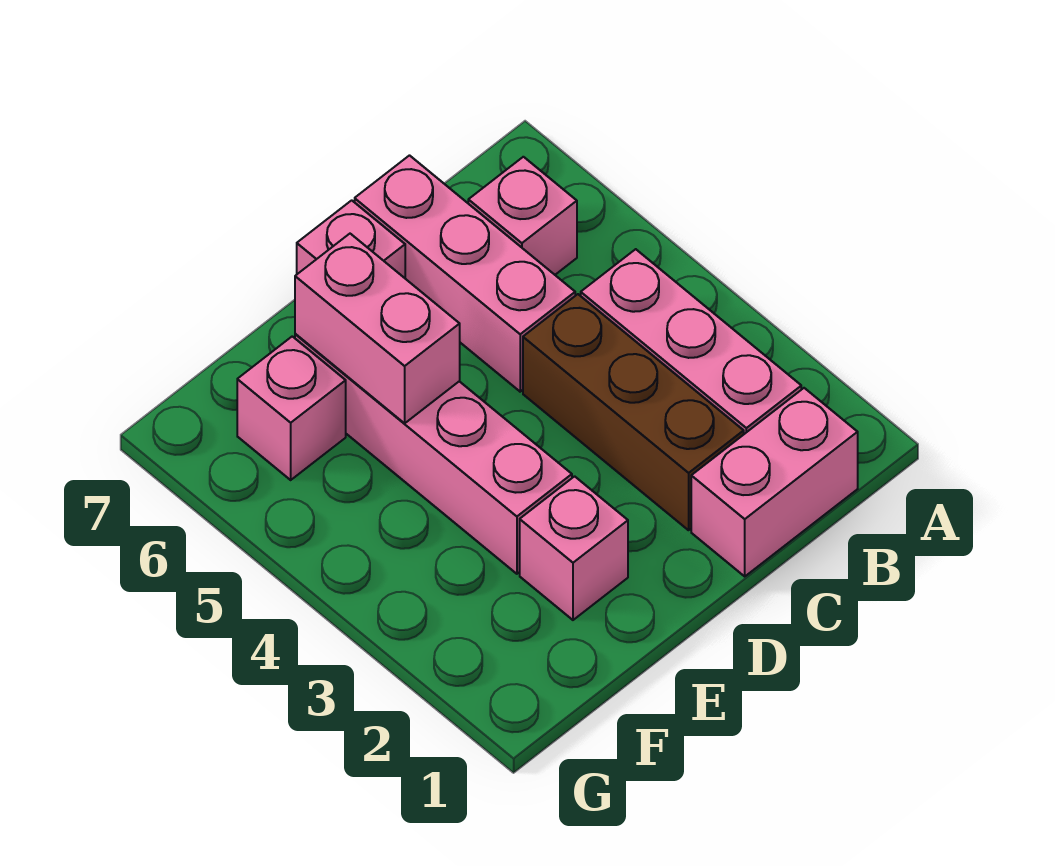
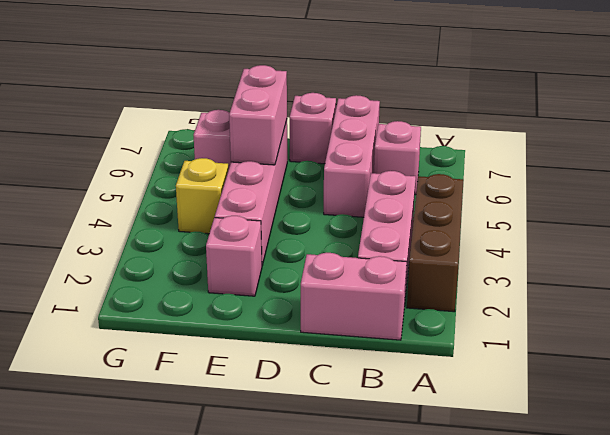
brown 1x3 brick [523,294,744,530] -> brown 1x3 brick moved to [407,174,463,312]
none -> yellow 1x1 brick [176,158,229,234]

